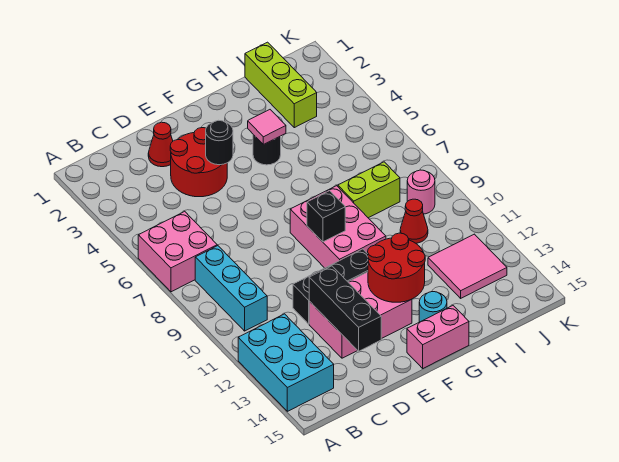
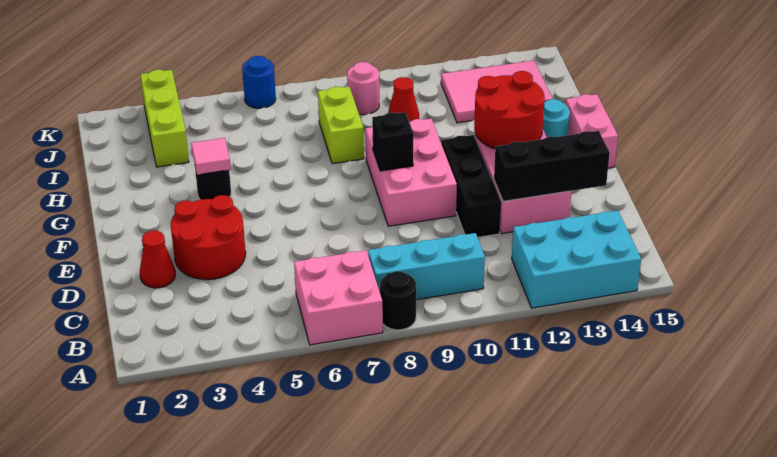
black 1x1 round brick [206,120,233,165] -> black 1x1 round brick moved to [380,271,416,330]
pink 2x3 brick [290,186,386,268] -> pink 2x3 brick turned to [365,119,457,226]
lime 1x3 brick [245,42,317,128] -> lime 1x3 brick turned to [140,70,189,167]
pink 2x2 tile [428,234,507,298] -> pink 2x3 tile [441,60,553,123]
none -> blue 1x1 round brick [242,56,276,108]

